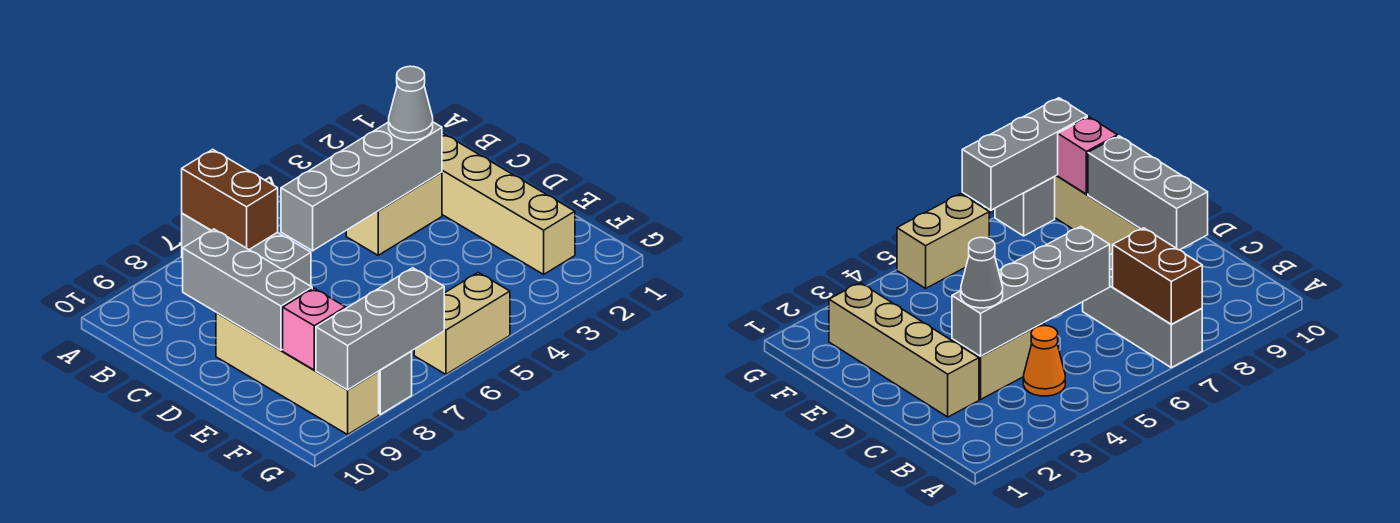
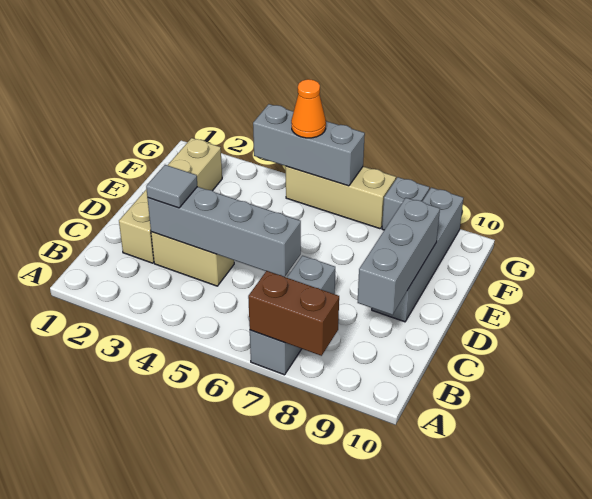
brown 1x2 brick [182,149,278,249] -> brown 1x2 brick turned to [248,271,339,356]
orange 1x1 cone [1023,326,1065,396] -> orange 1x1 cone moved to [291,79,326,138]
grey 1x1 cone [389,66,433,140] -> grey 1x1 tile [146,165,197,208]
tan 1x4 brick [216,313,379,435] -> grey 1x4 brick [372,188,463,322]
pink 1x1 brick [283,288,345,370] -> none
tan 1x2 brick [414,273,510,374] -> tan 1x3 brick [286,166,396,229]
grey 1x3 brick [316,268,444,390] -> grey 1x3 brick moved to [253,104,365,186]

